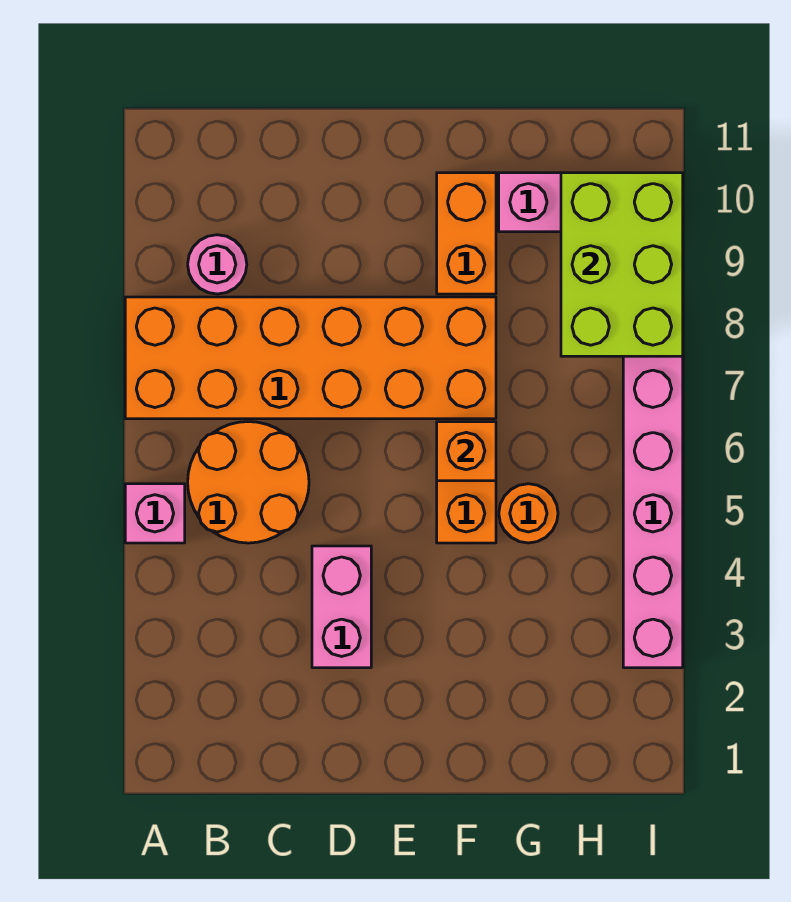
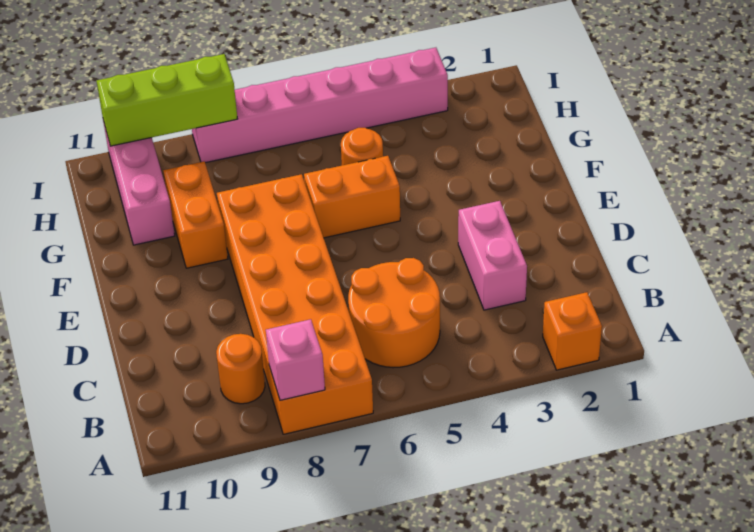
pink 1x1 brick [125,484,185,543] -> pink 1x1 brick moved to [266,319,325,400]
pink 1x1 round brick [188,235,247,294] -> orange 1x1 round brick [216,334,265,404]
pink 1x2 brick [312,546,371,668] -> pink 1x2 brick turned to [458,201,527,310]
orange 1x1 brick [437,422,496,481] -> orange 1x1 brick moved to [543,292,602,370]
orange 1x2 brick [437,173,496,294] -> orange 1x2 brick turned to [163,161,228,268]
lime 2x3 brick [561,173,683,356] -> lime 1x3 brick [97,54,237,146]

